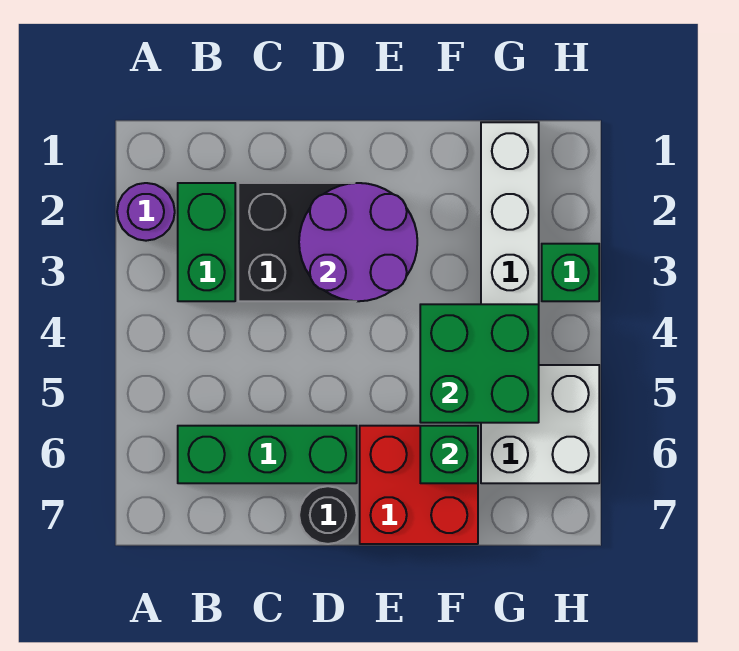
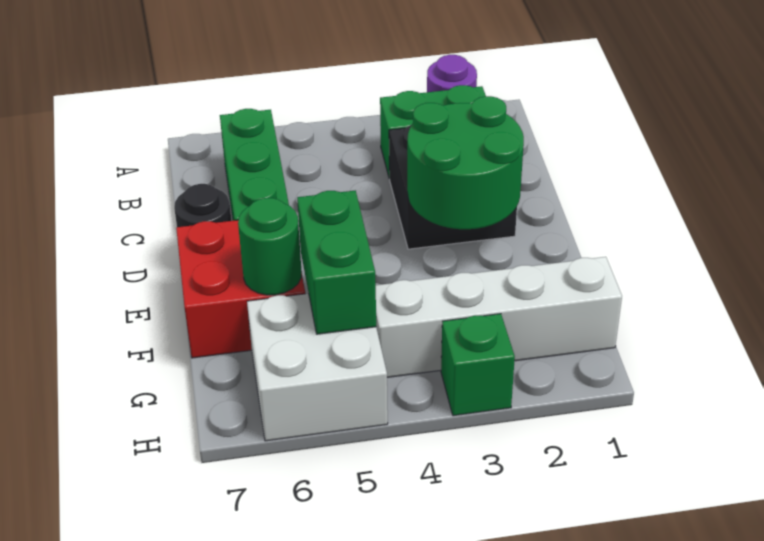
purple 2x2 round brick [299,183,417,301] -> green 2x2 round brick [407,96,524,229]
green 2x2 brick [420,304,539,423] -> green 1x2 brick [297,190,376,334]
green 1x1 brick [420,426,478,483] -> green 1x1 round brick [238,198,302,295]

